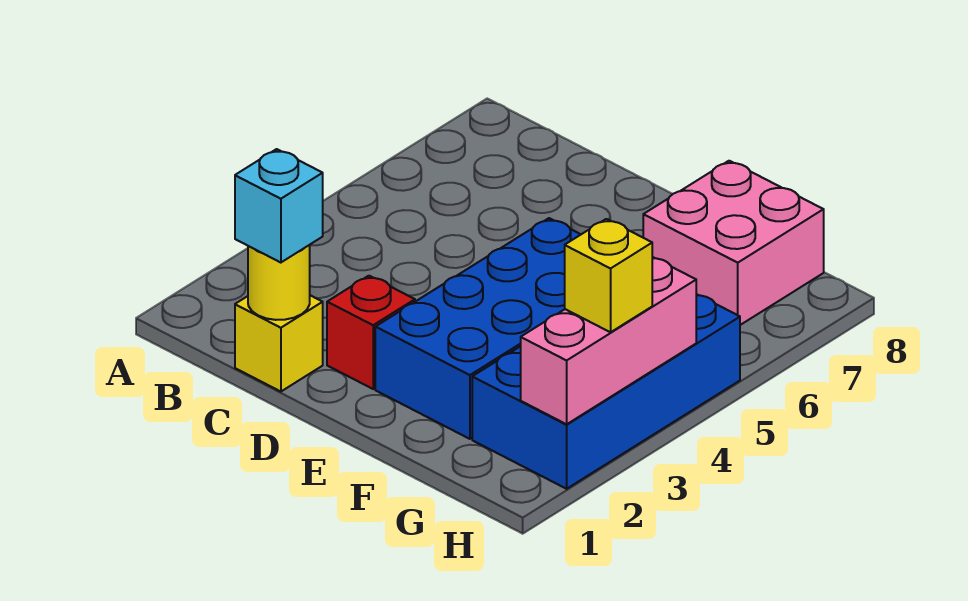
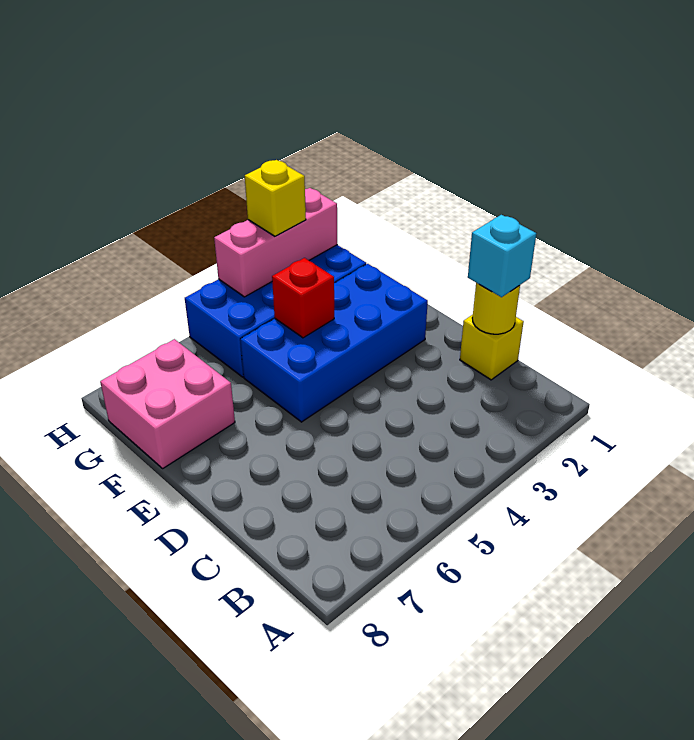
red 1x1 brick [327,276,415,389] -> red 1x1 brick moved to [272,258,334,338]

